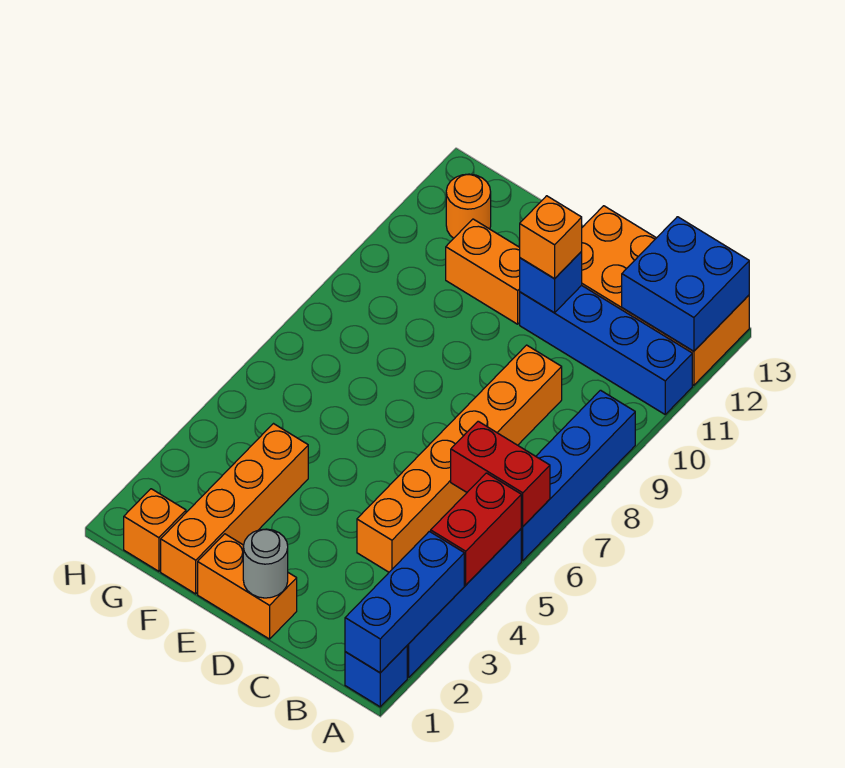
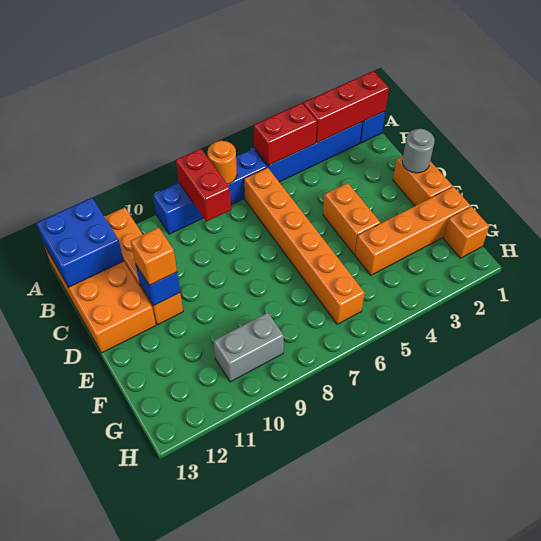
blue 1x3 brick [345,531,464,673] -> red 1x3 brick [303,71,389,143]
red 1x2 brick [451,421,550,527] -> red 1x2 brick moved to [176,149,231,222]
blue 1x4 brick [520,285,692,414] -> orange 1x4 brick [105,207,183,325]
orange 1x6 brick [357,345,562,572] -> orange 1x6 brick turned to [244,167,365,324]
orange 1x2 brick [446,219,520,324] -> orange 1x2 brick moved to [323,183,380,254]
none -> grey 1x2 brick [213,313,284,382]
orange 1x1 round brick [446,174,491,238] -> orange 1x1 round brick moved to [208,141,237,184]

